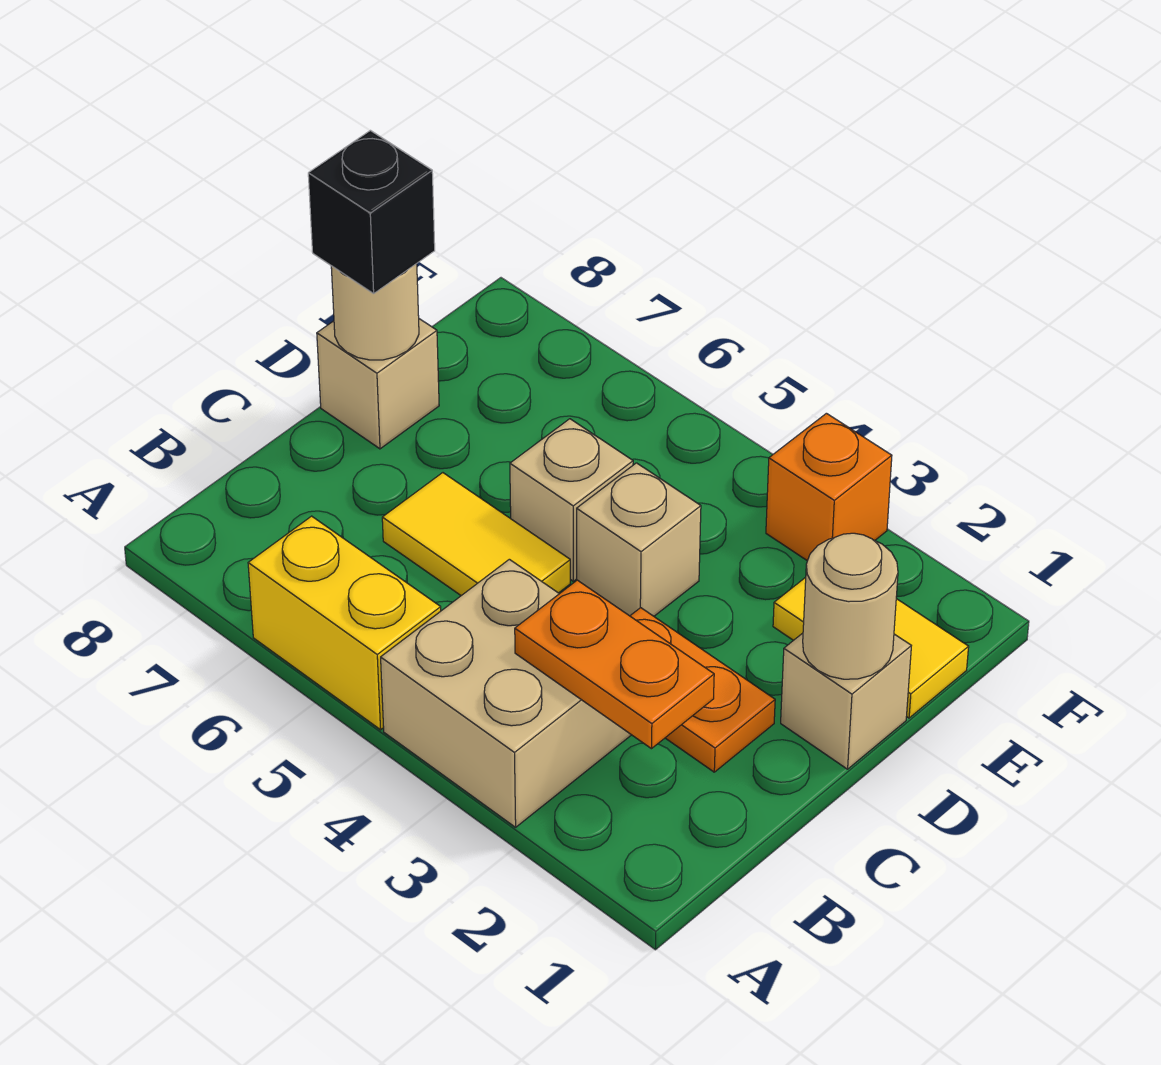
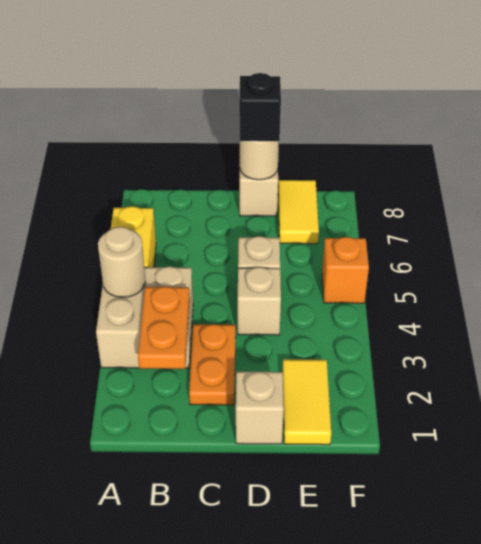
yellow 1x2 tile [382,473,570,596] -> yellow 1x2 tile moved to [278,180,319,244]
tan 1x1 round brick [803,533,898,679] -> tan 1x1 round brick moved to [98,227,146,297]
orange 1x1 brick [766,413,892,561] -> orange 1x1 brick moved to [322,237,369,303]

